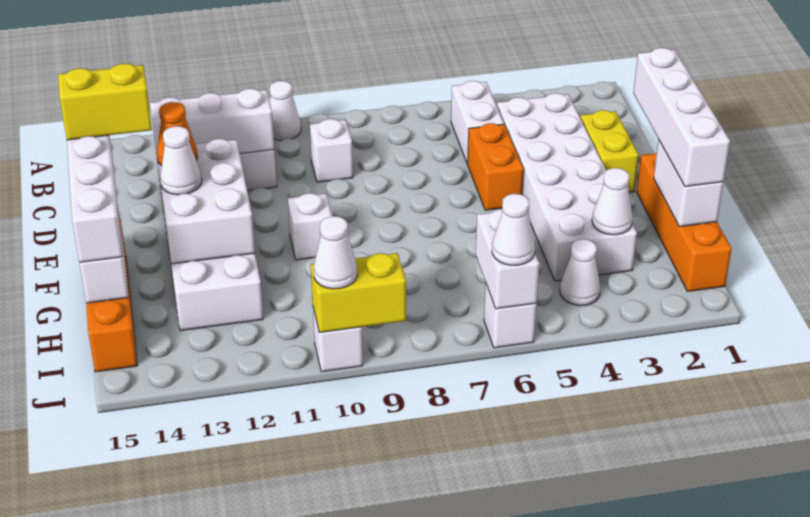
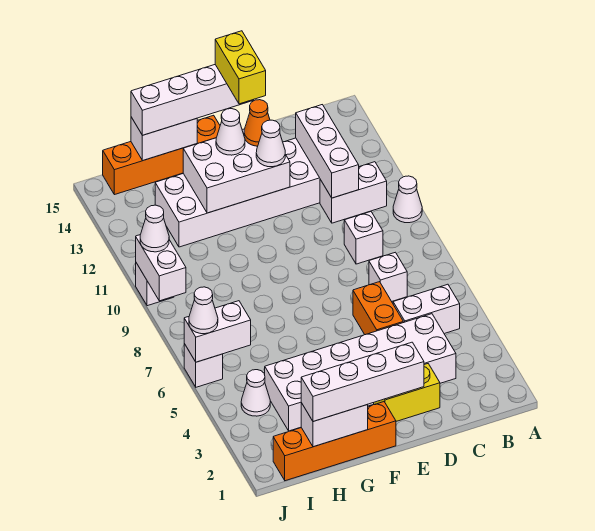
orange 1x2 brick [468,123,524,210] -> orange 1x2 brick turned to [353,282,403,335]
white 1x1 brick [288,193,332,260] -> white 1x1 brick moved to [369,252,407,301]
white 1x1 cone [592,168,633,235] -> white 1x1 cone moved to [256,120,285,167]
yellow 1x2 brick [311,253,406,333] -> white 1x2 brick [136,235,186,301]

